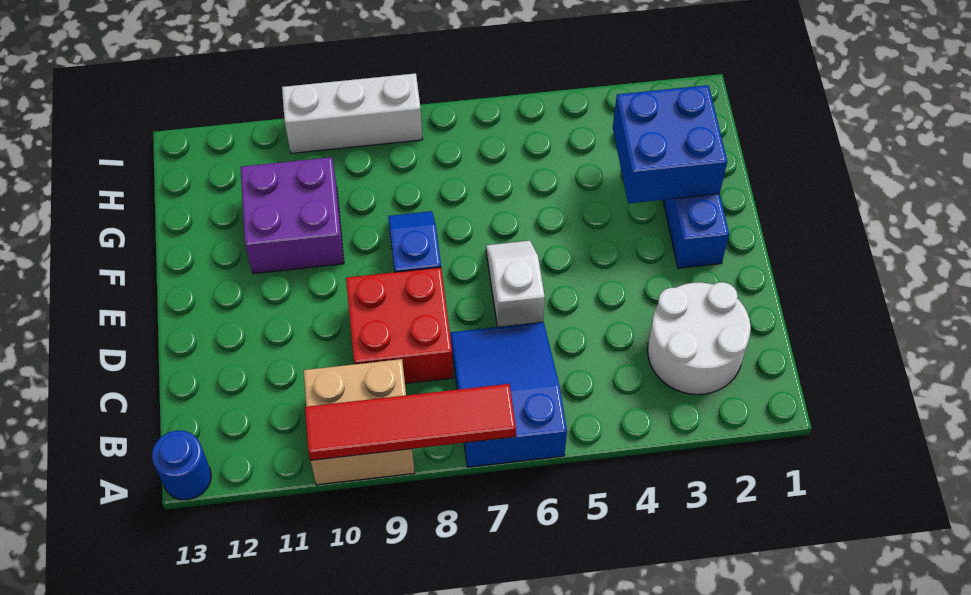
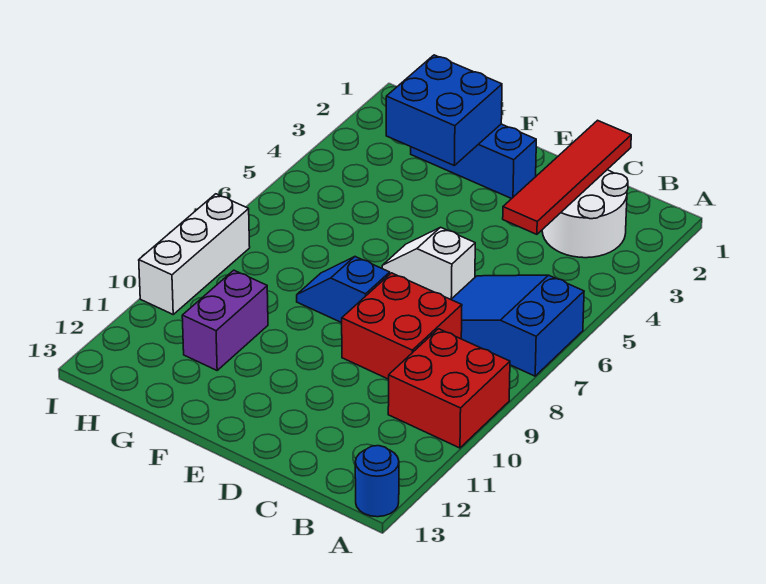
red 1x4 tile [305,384,516,460] -> red 1x4 tile moved to [503,120,631,234]
tan 2x2 brick [304,359,415,485] -> red 2x2 brick [388,329,510,448]
purple 2x2 brick [241,157,344,274] -> purple 1x2 brick [182,270,268,370]

